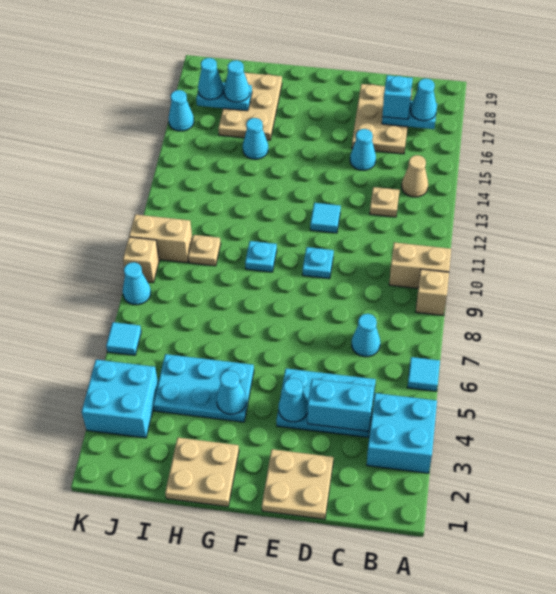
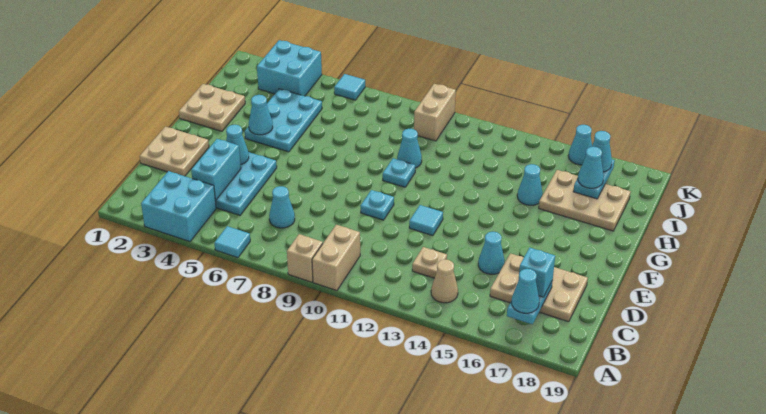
tan 1x1 plate [188,235,221,266] -> none
cyan 1x1 cone [123,262,151,305] -> cyan 1x1 cone moved to [397,129,422,168]
tan 1x1 brick [123,237,159,283] -> none

